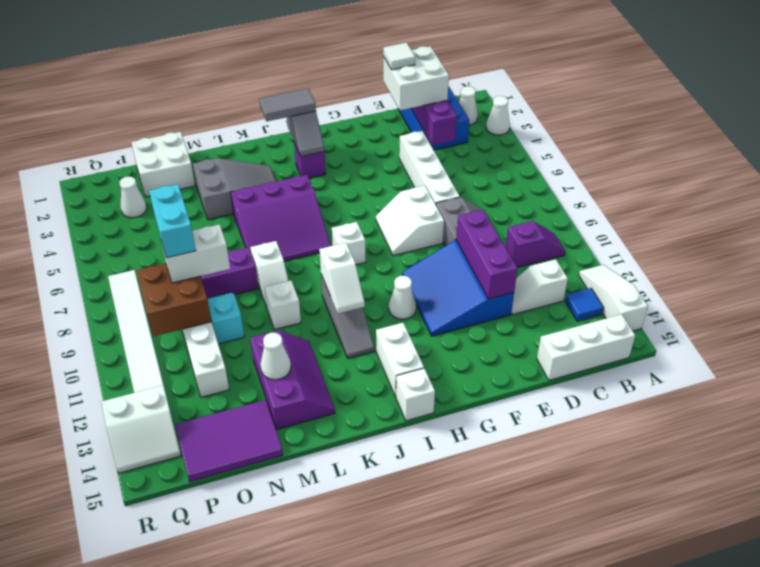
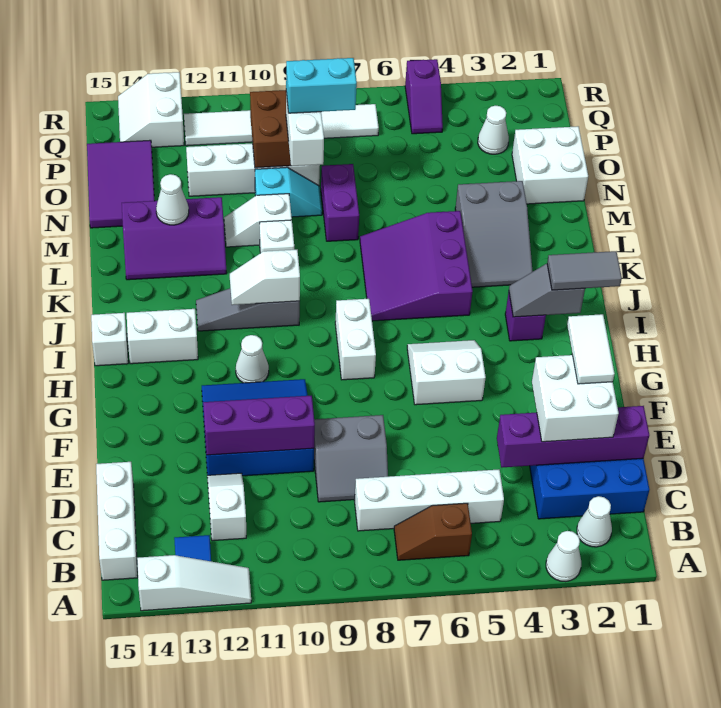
none -> brown 1x2 slope [394,503,472,560]
purple 1x2 slope [506,221,565,268] -> purple 1x2 slope moved to [405,59,443,134]
white 1x1 tile [383,43,415,70] -> white 1x2 tile [567,314,615,384]
white 1x4 brick [399,131,460,204] -> white 1x4 brick moved to [354,469,504,531]
white 2x2 slope [376,186,444,256] -> white 2x2 slope moved to [407,340,486,405]
grey 1x2 tile [259,88,316,121] -> grey 1x2 tile turned to [547,251,622,290]
white 1x1 brick [332,222,366,265] -> white 1x2 brick [335,299,376,380]
white 1x2 slope [250,241,289,307] -> white 1x2 slope moved to [224,194,292,247]

